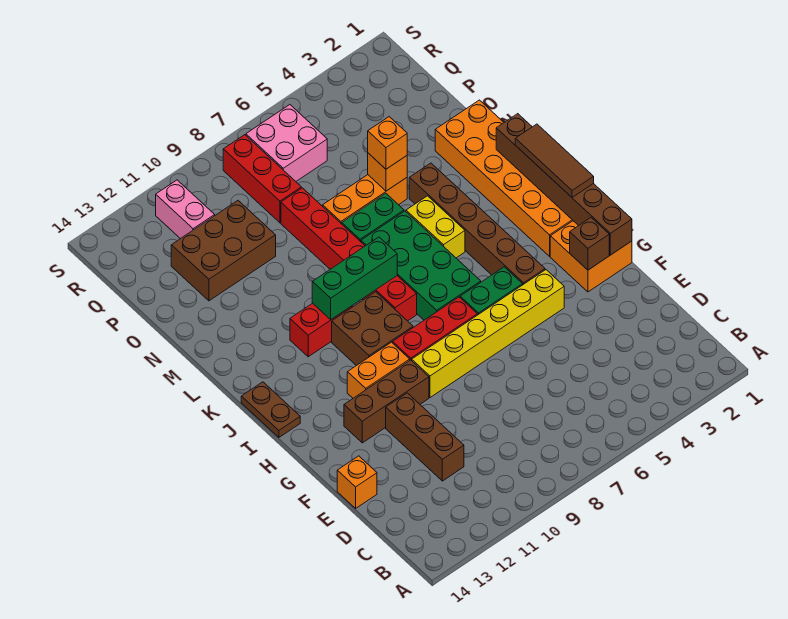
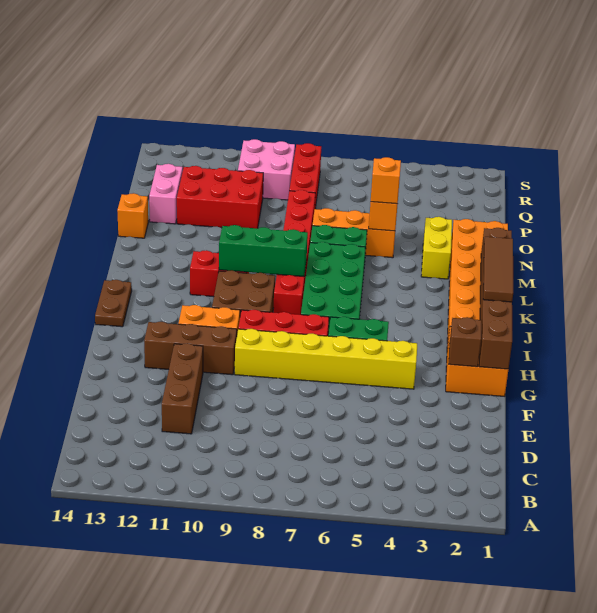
orange 1x1 brick [337,456,377,508] -> orange 1x1 brick moved to [117,193,148,238]
brown 1x6 brick [409,163,545,284] -> none
yellow 1x2 brick [406,196,465,258] -> yellow 1x2 brick moved to [421,217,452,279]
brown 2x3 brick [171,201,276,301] -> red 2x3 brick [177,166,263,228]
pink 2x2 brick [246,105,327,181] -> pink 2x2 brick moved to [238,139,295,200]
pink 1x2 brick [156,180,215,239] -> pink 1x2 brick moved to [149,164,183,224]

